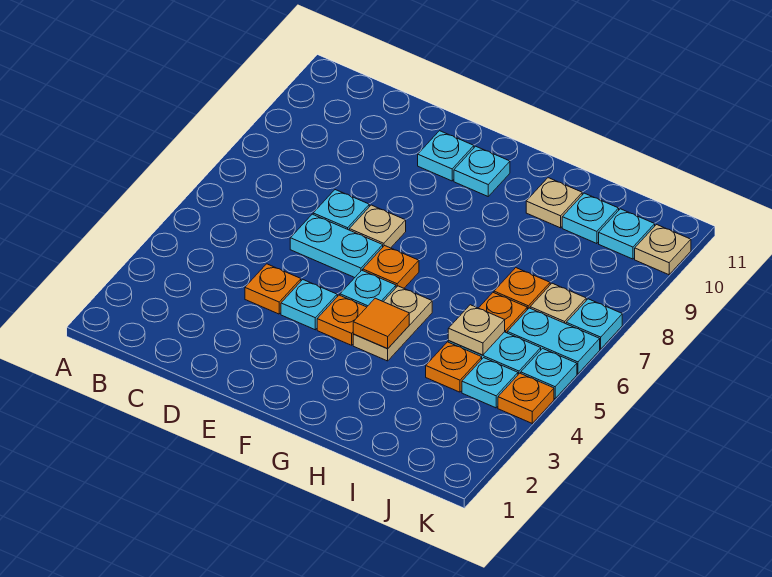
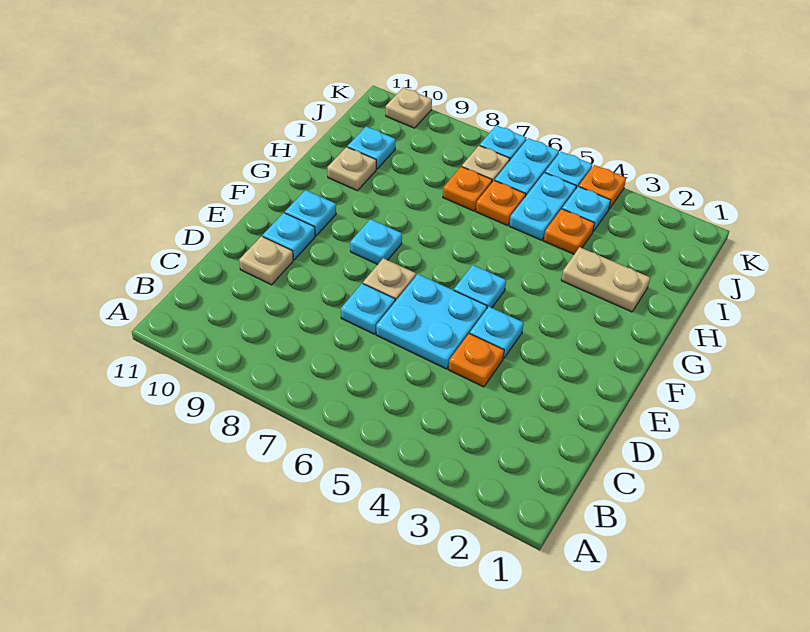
cyan 1x2 plate [290,214,383,278] -> cyan 2x2 plate [376,274,487,369]
orange 1x1 plate [317,295,367,345] -> none
orange 1x1 plate [363,246,419,288] -> none
tan 1x2 plate [353,286,432,361] -> tan 1x2 plate moved to [561,247,650,312]
orange 1x1 tile [353,298,409,348] -> none
tan 1x1 plate [448,305,505,355] -> tan 1x1 plate moved to [239,236,293,285]
cyan 1x1 plate [599,209,655,259] -> cyan 1x1 plate moved to [350,219,402,265]

